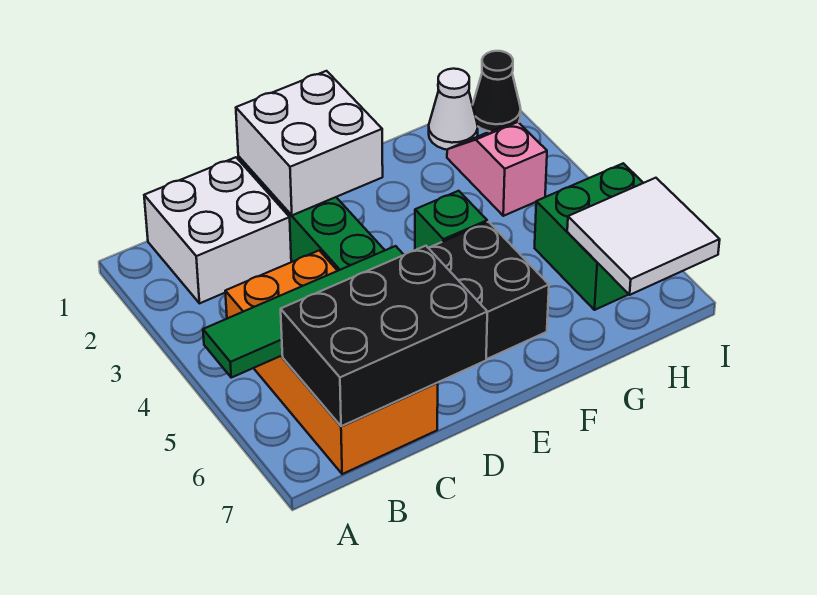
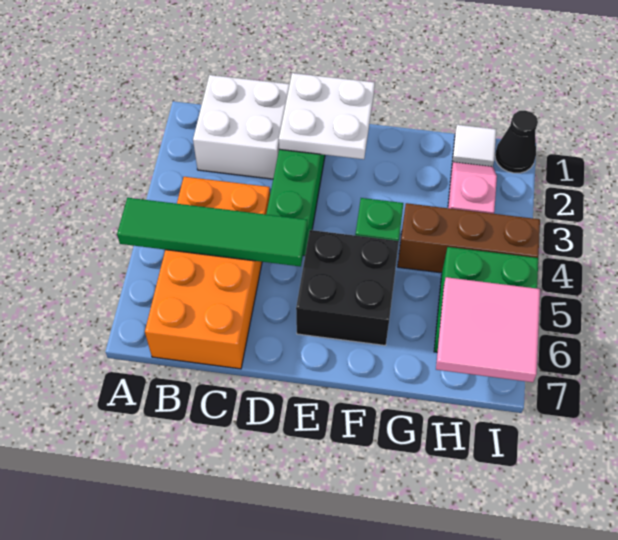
black 2x3 brick [281,246,487,426] -> none
white 2x2 brick [236,71,383,215] -> white 2x2 plate [279,73,375,159]
none -> brown 1x3 brick [398,203,540,273]
white 1x1 cone [429,69,478,150] -> white 1x1 tile [452,125,496,167]
white 2x2 tile [567,178,720,295] -> pink 2x2 tile [436,277,540,382]

